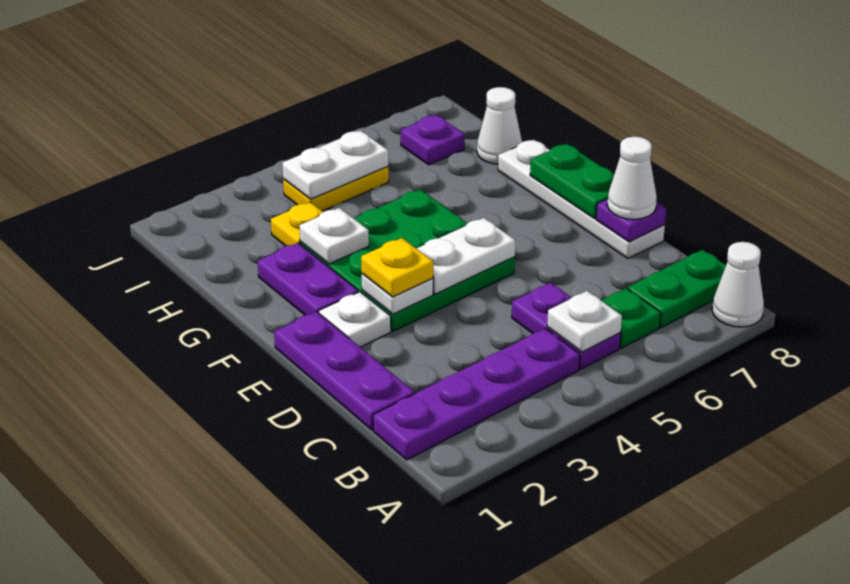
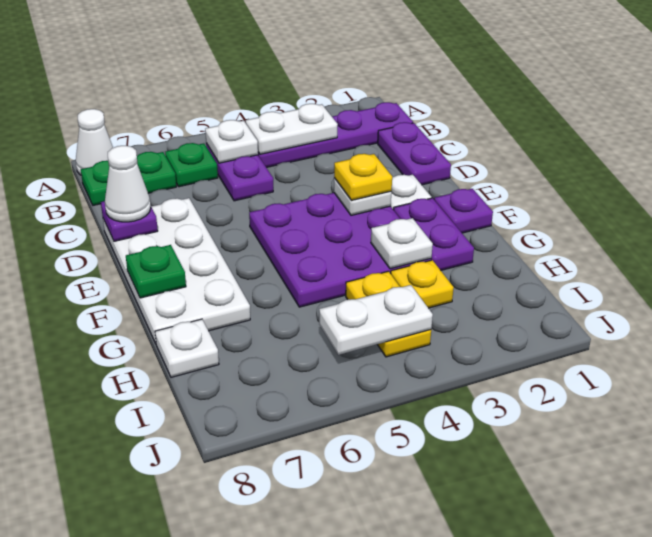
purple 1x3 plate [274,312,415,430] -> purple 1x2 plate [378,122,451,185]
white 1x4 plate [498,139,665,259] -> white 2x4 plate [103,198,250,343]
green 3x3 plate [300,190,515,331] -> purple 3x3 plate [249,193,431,307]
white 1x2 plate [416,218,515,294] -> white 1x2 plate moved to [246,104,338,154]
green 1x2 plate [530,144,614,219] -> green 1x1 plate [126,245,186,298]
white 1x1 cone [477,87,522,164] -> white 1x1 plate [155,319,219,377]
yellow 1x2 plate [283,167,389,211] -> yellow 1x2 plate turned to [346,271,431,357]
purple 1x1 plate [401,115,465,165] -> purple 1x1 plate moved to [434,189,493,233]

